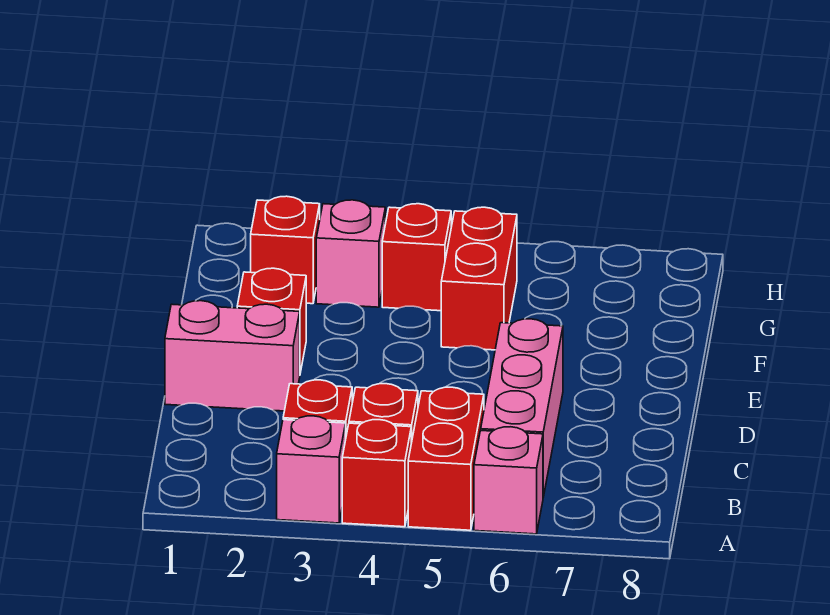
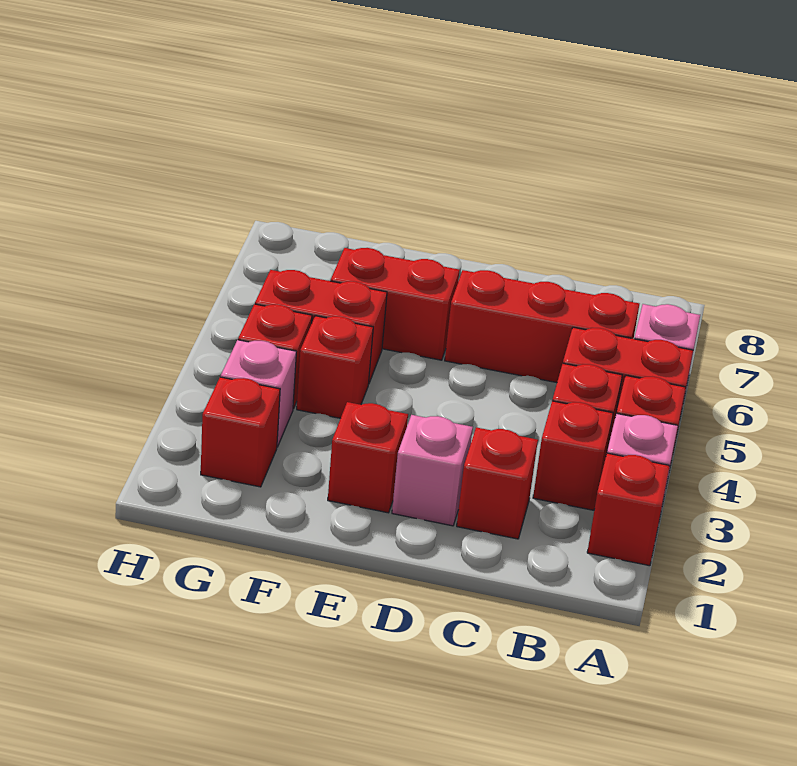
none -> red 1x1 brick [587,453,670,566]
pink 1x3 brick [481,319,563,497] -> red 1x3 brick [445,270,639,383]
none -> red 1x1 brick [457,427,538,539]
pink 1x2 brick [165,301,300,411] -> pink 1x1 brick [392,415,473,526]
none -> red 1x2 brick [331,248,460,360]
none -> red 1x1 brick [297,316,373,418]

